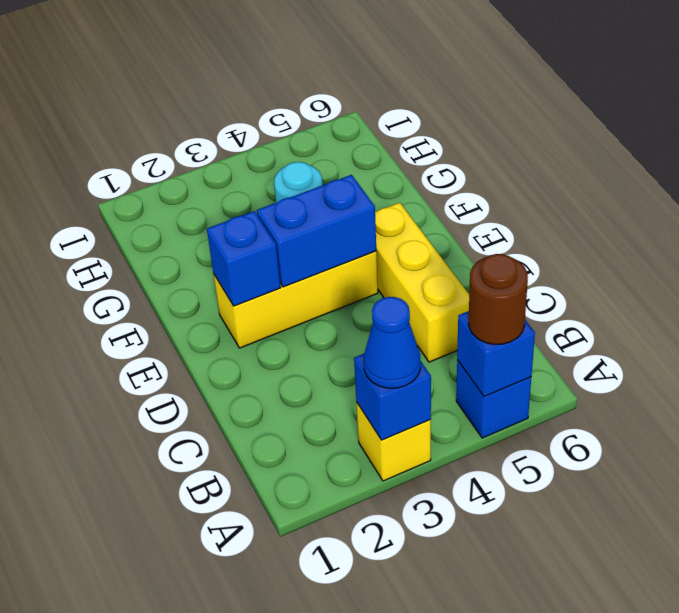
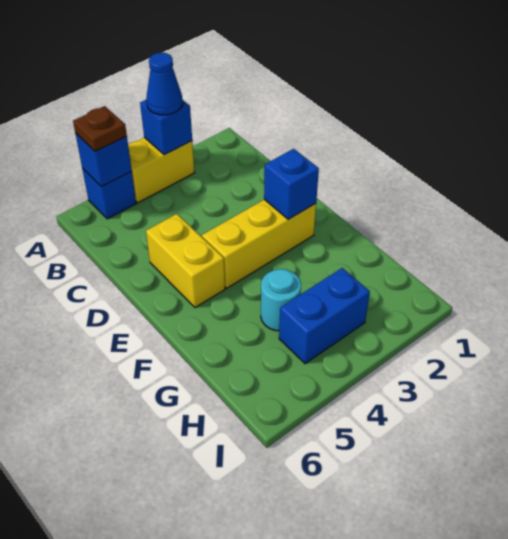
yellow 1x1 brick [356,402,431,481] -> yellow 1x2 brick [128,138,195,203]
brown 1x1 round brick [469,254,528,344] -> brown 1x1 plate [73,106,127,152]
yellow 1x3 brick [375,203,469,362] -> yellow 1x2 brick [146,214,225,308]
blue 1x2 brick [257,175,376,287] -> blue 1x2 brick moved to [279,268,370,364]

